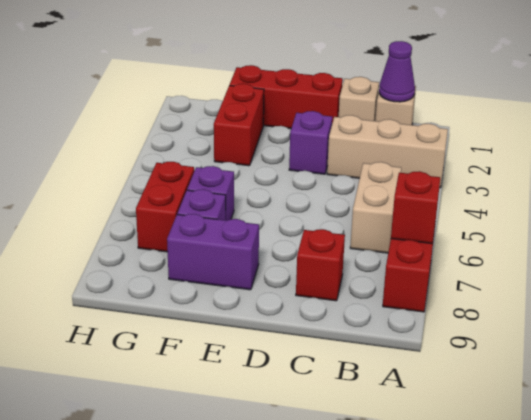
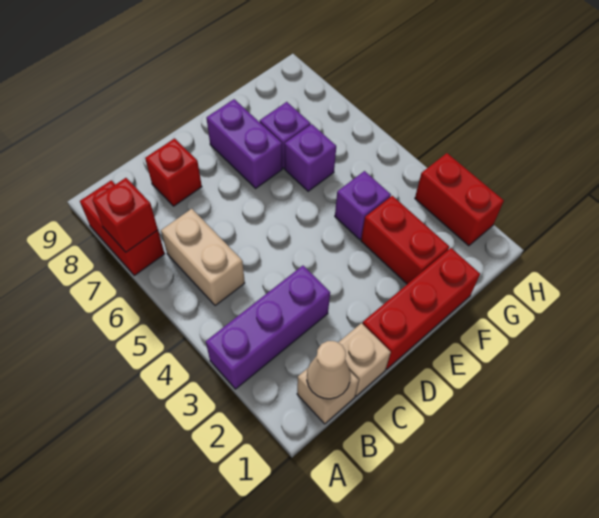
tan 1x3 brick [327,115,448,188] -> purple 1x3 brick [206,266,330,389]
purple 1x1 cone [379,41,415,102] -> tan 1x1 cone [307,341,350,399]
purple 1x1 brick [289,111,332,174] -> purple 1x1 brick moved to [335,171,391,240]
purple 1x2 brick [167,214,259,290] -> purple 1x2 brick turned to [207,99,282,188]
red 1x2 brick [136,162,194,252] -> red 1x2 brick moved to [415,153,504,246]

